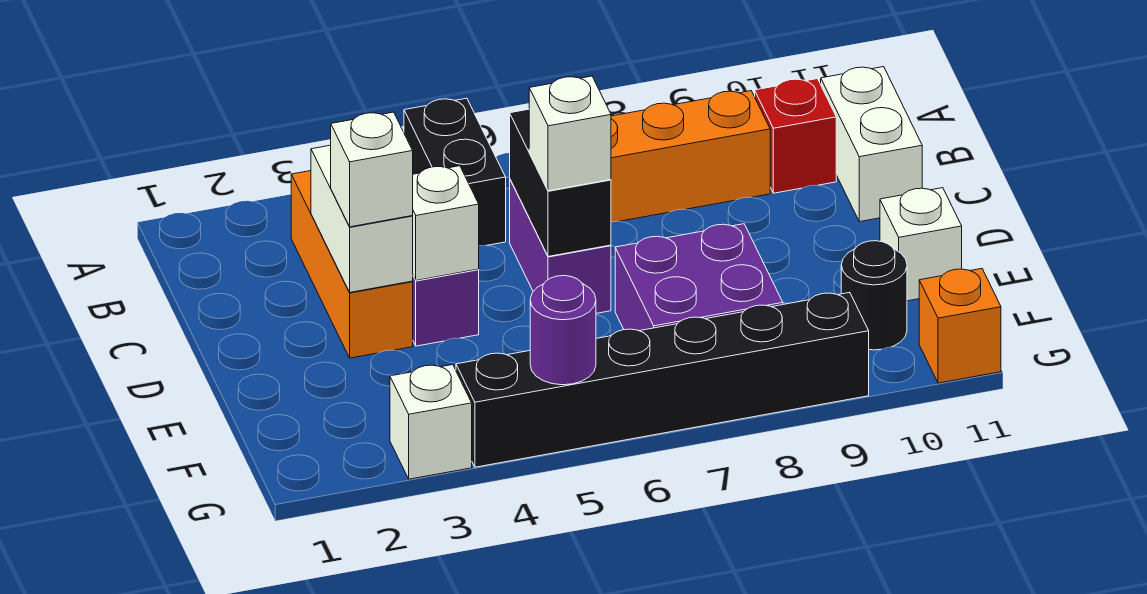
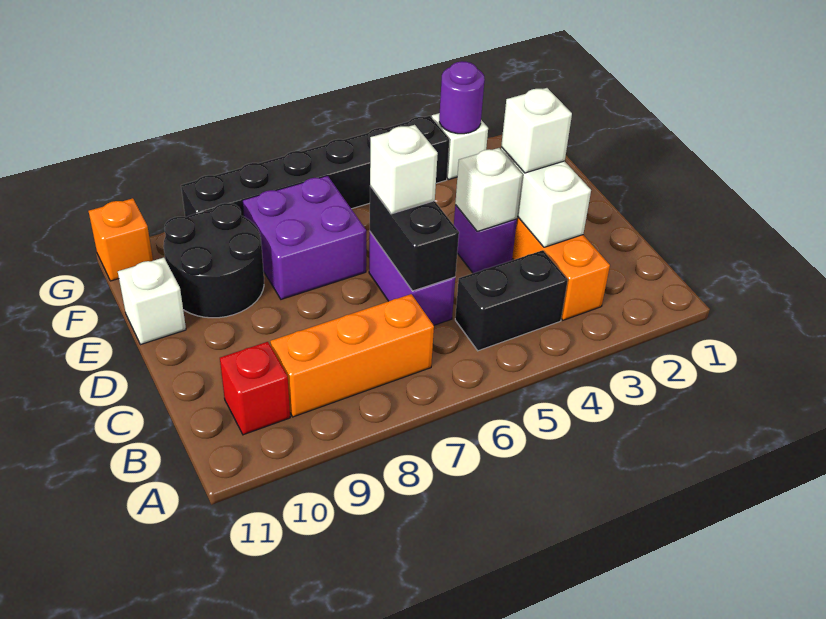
black 1x2 brick [404,98,506,246] -> black 1x2 brick turned to [455,250,568,351]
white 1x2 brick [821,67,922,222] -> none
black 1x1 round brick [841,241,907,350] -> black 2x2 round brick [163,203,264,318]
purple 1x1 round brick [530,276,596,385] -> purple 1x1 round brick moved to [439,61,485,134]

